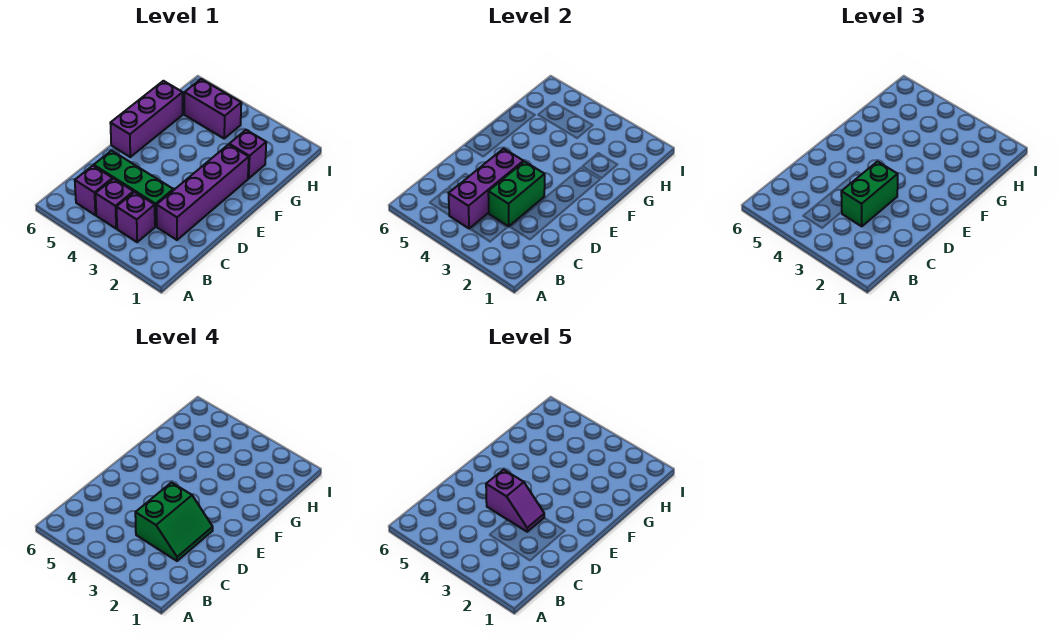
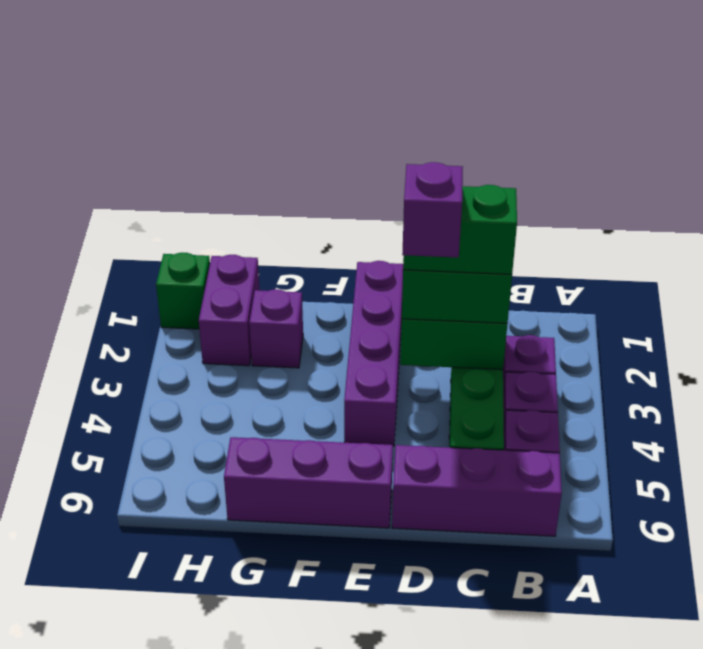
purple 1x3 brick [449,149,523,228] -> purple 1x3 brick moved to [392,445,562,536]
purple 1x4 brick [157,145,249,240] -> purple 1x4 brick turned to [344,261,403,446]
purple 1x2 brick [184,79,241,138] -> purple 1x2 brick moved to [199,255,260,366]
none -> green 1x1 brick [156,253,210,329]

